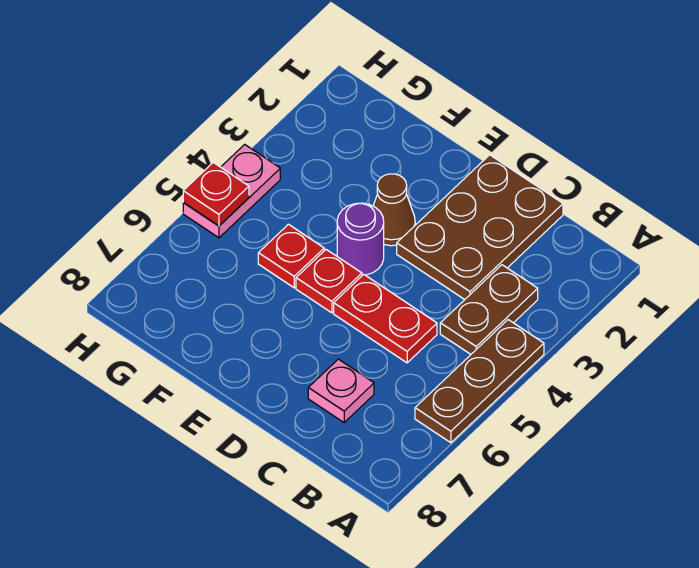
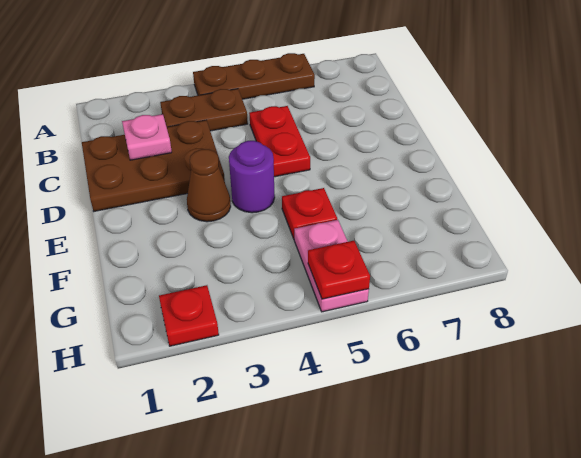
pink 1x1 plate [308,359,374,422] -> pink 1x1 plate moved to [122,114,172,160]
red 1x1 plate [296,250,362,313] -> red 1x1 plate moved to [159,285,219,346]
pink 1x2 plate [183,144,280,238] -> pink 1x2 plate turned to [294,220,369,312]

